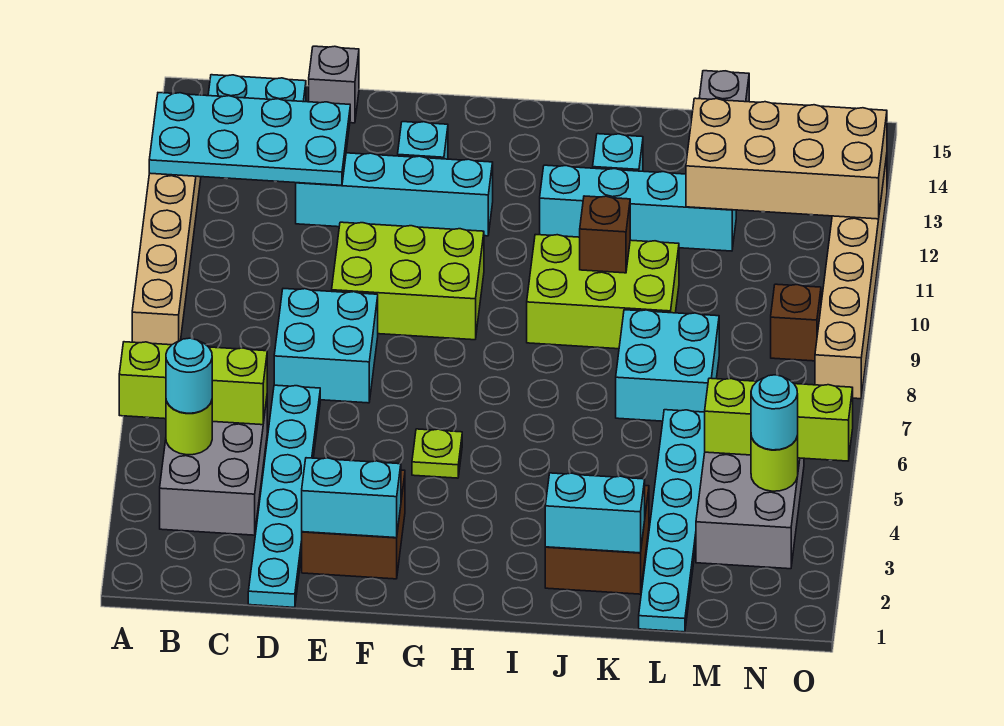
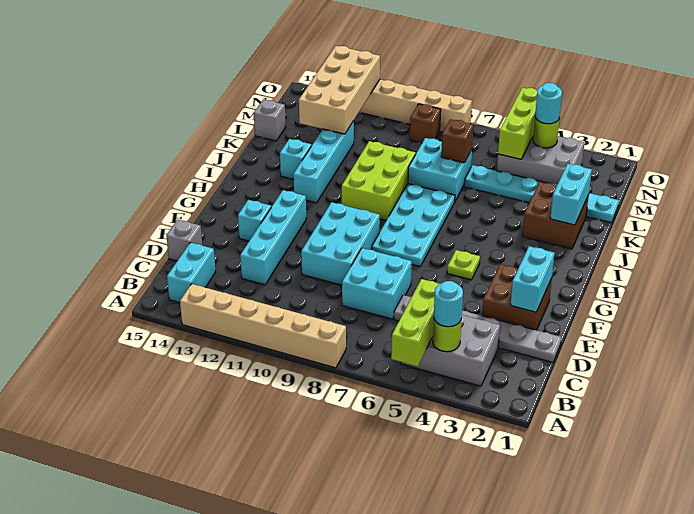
cyan 2x4 plate [149,93,350,185] -> cyan 2x4 plate moved to [372,184,455,267]
cyan 1x6 plate [248,385,320,608] -> grey 1x6 plate [394,295,561,362]
lime 2x3 brick [332,222,484,340] -> cyan 2x3 brick [301,202,380,285]
brown 1x1 brick [580,196,630,273] -> brown 1x1 brick moved to [441,119,474,163]

